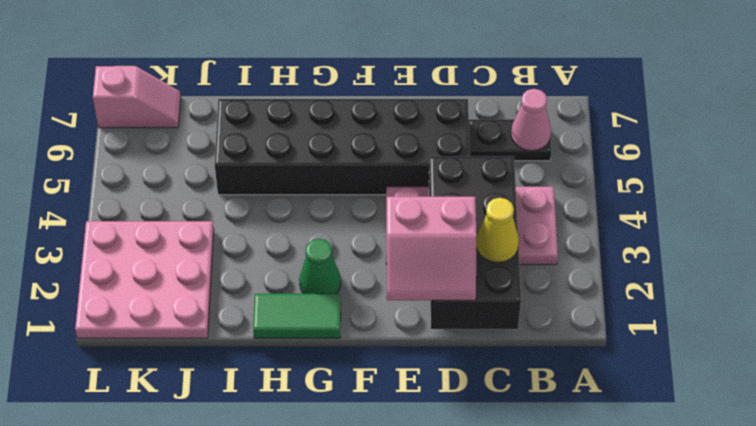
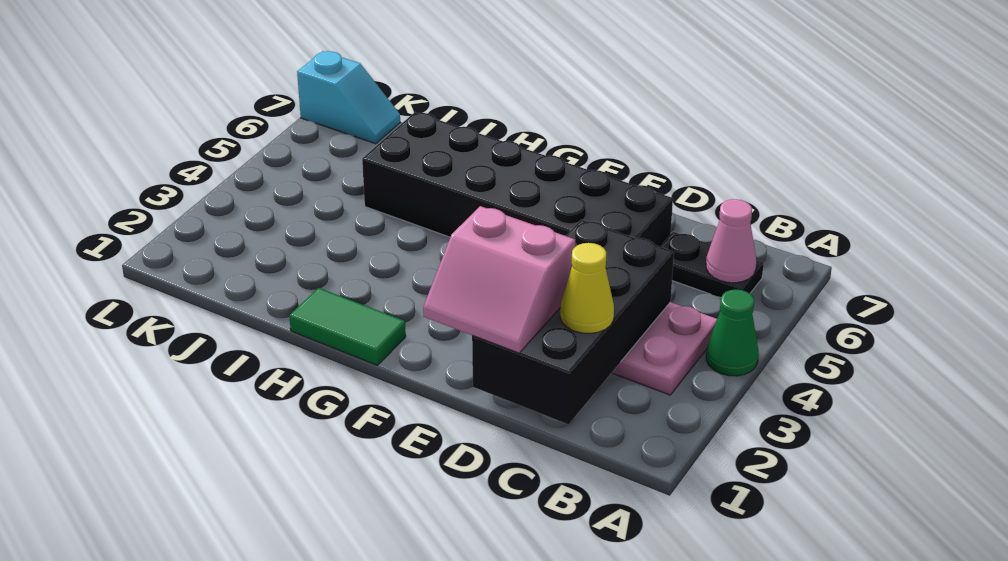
green 1x1 cone [299,239,341,294] -> green 1x1 cone moved to [706,290,758,376]
pink 3x3 plate [75,221,214,338] -> none
pink 1x2 slope [93,66,181,128] -> cyan 1x2 slope [297,51,400,144]

